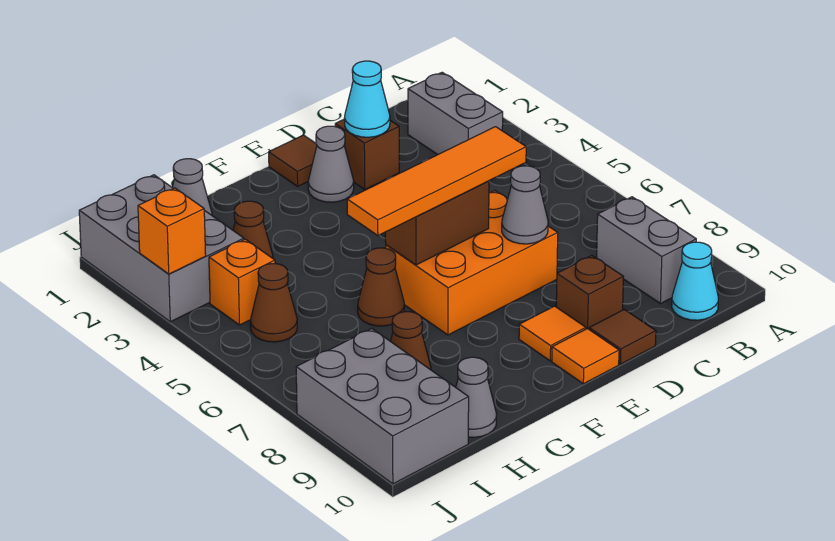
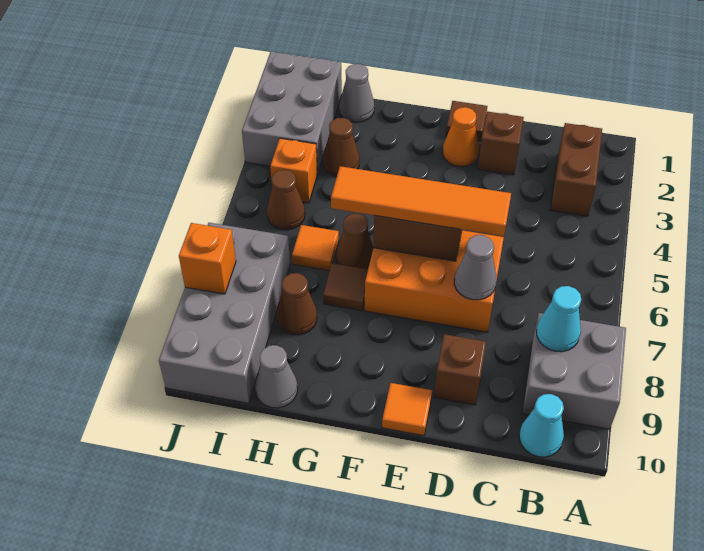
grey 1x2 brick [408,72,503,155] -> brown 1x2 brick [550,123,602,216]
grey 1x2 brick [597,197,696,304] -> grey 2x2 brick [522,313,626,429]
cyan 1x1 cone [344,61,390,137] -> cyan 1x1 cone moved to [536,286,581,352]
brown 1x1 tile [589,309,656,364] -> brown 1x1 tile moved to [323,263,368,311]
grey 1x1 cone [308,126,354,202] -> orange 1x1 cone [443,107,479,166]
orange 1x1 tile [519,306,586,361] -> orange 1x1 tile moved to [292,225,339,271]
grey 2x3 brick [296,328,469,484] -> grey 2x4 brick [159,223,290,403]
orange 1x1 brick [138,188,206,274] -> orange 1x1 brick moved to [179,223,236,294]

